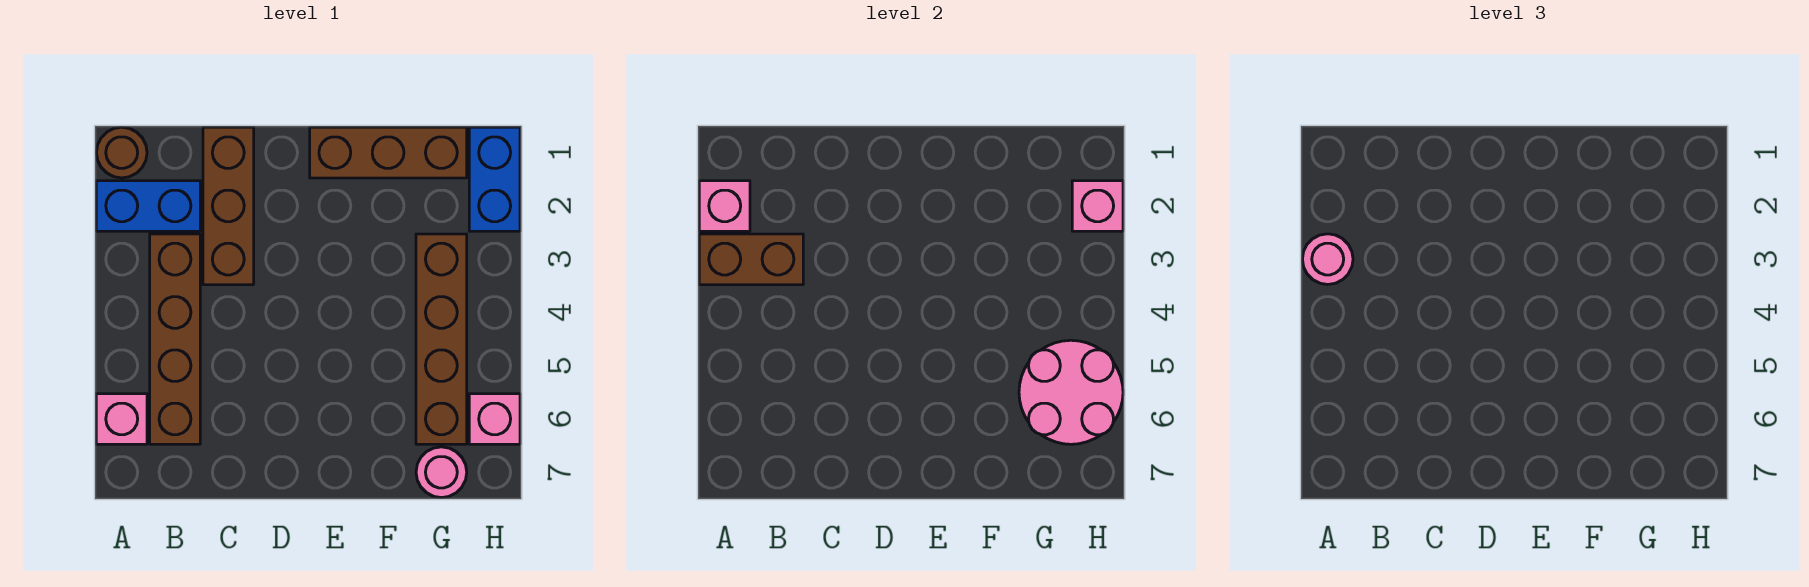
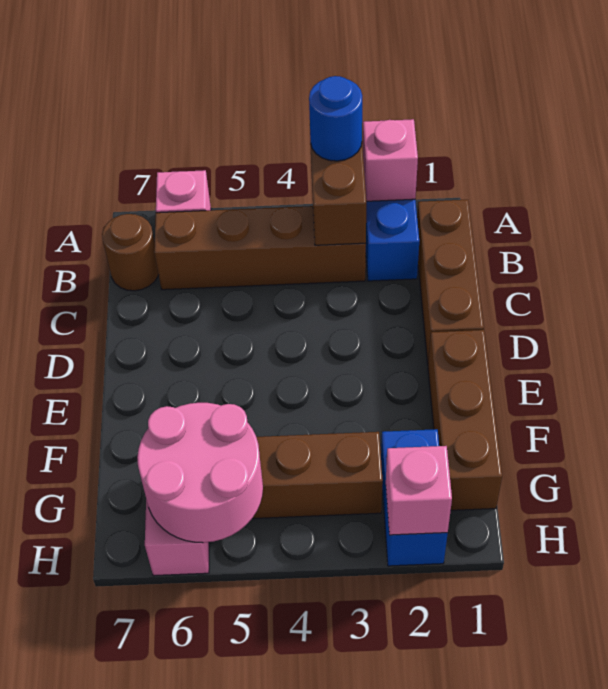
brown 1x1 round brick [96,127,147,178] -> brown 1x1 round brick moved to [102,214,159,291]
pink 1x1 round brick [1302,234,1353,285] -> blue 1x1 round brick [309,76,362,161]
brown 1x3 brick [203,127,254,285] -> brown 1x3 brick turned to [417,200,484,364]
pink 1x1 round brick [416,447,467,498] -> none
blue 1x2 brick [469,127,520,231] -> blue 1x2 brick turned to [381,429,448,566]

